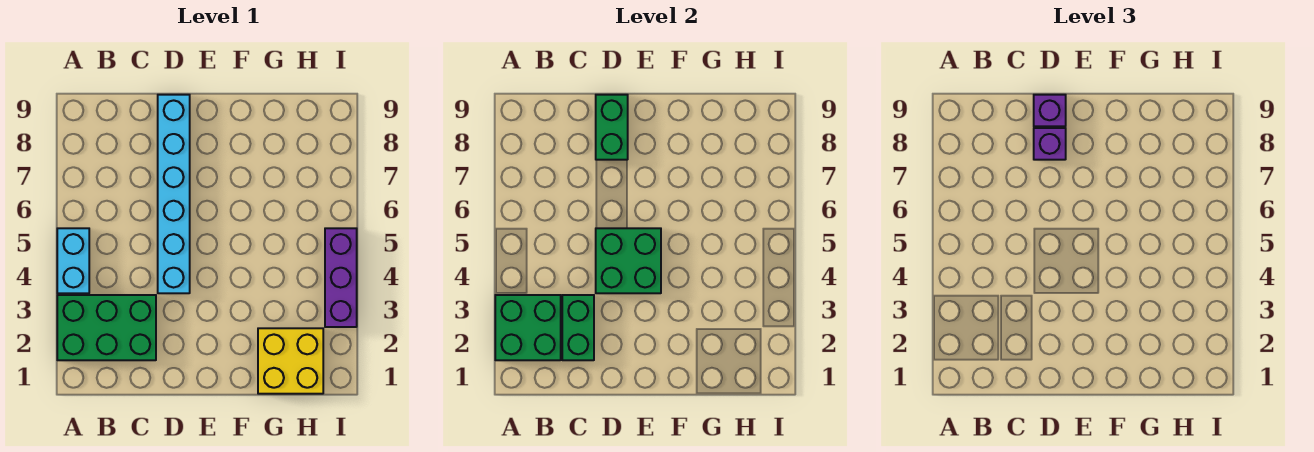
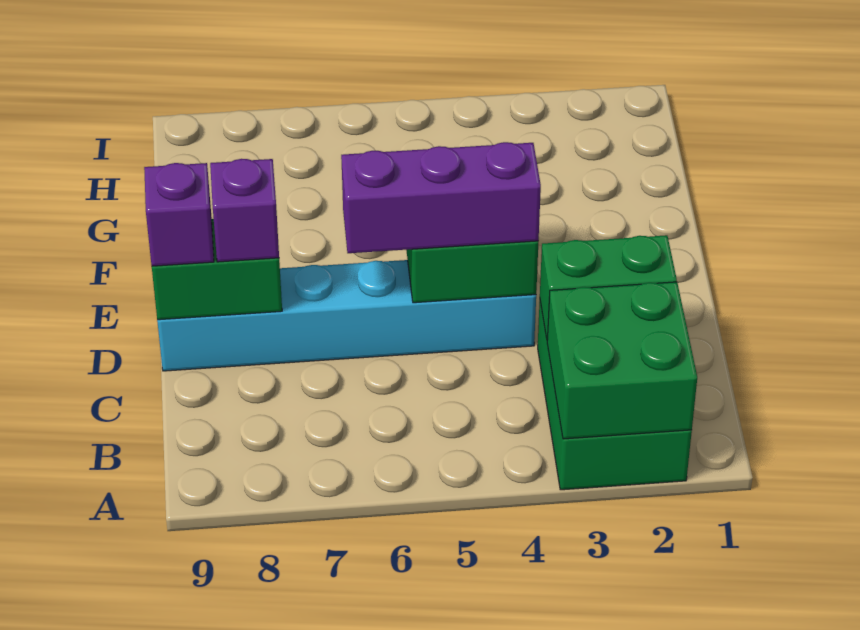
cyan 1x2 brick [57,228,89,293] -> none
yellow 2x2 brick [258,328,323,394] -> none
purple 1x3 brick [325,228,357,327] -> purple 1x3 brick moved to [341,142,541,253]

